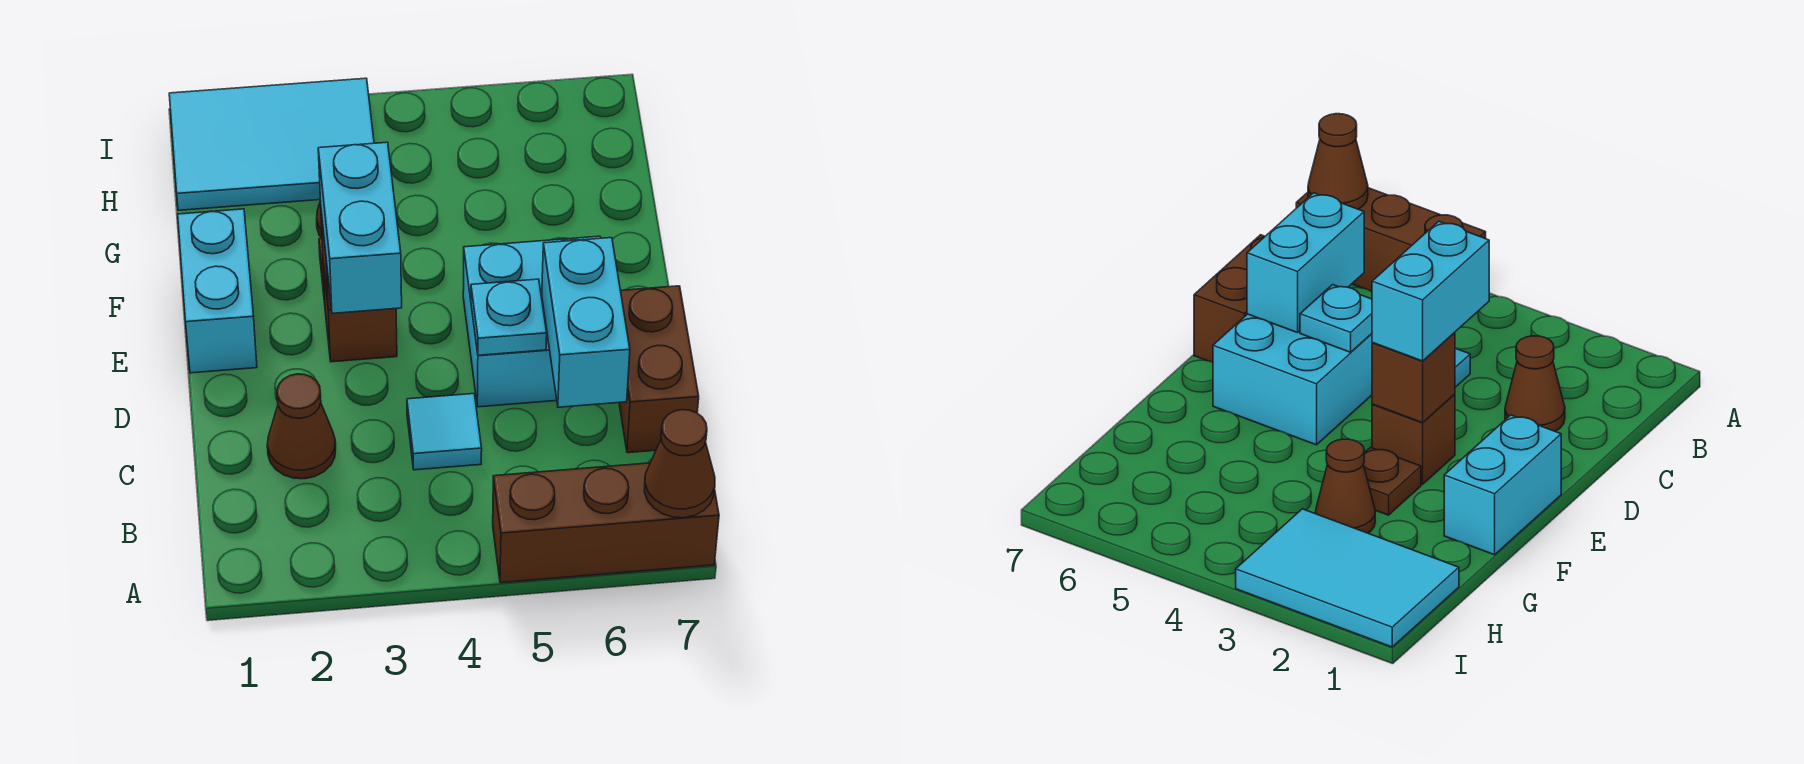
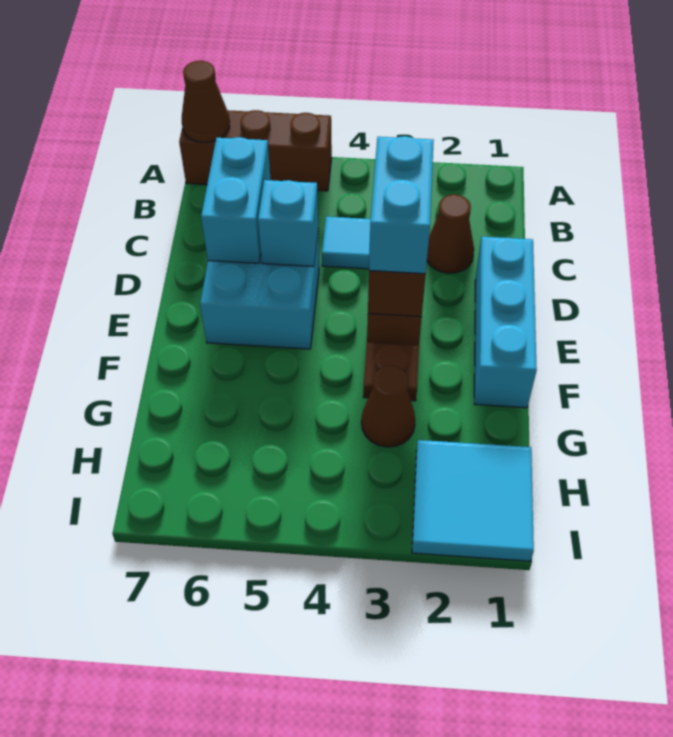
brown 1x2 brick [619,286,699,453] -> none
cyan 1x1 plate [471,279,547,355] -> cyan 1x1 brick [258,180,318,266]
cyan 1x2 brick [178,209,257,373] -> cyan 1x3 brick [474,237,537,408]
cyan 2x3 tile [169,78,374,210] -> cyan 2x2 tile [412,440,534,561]

